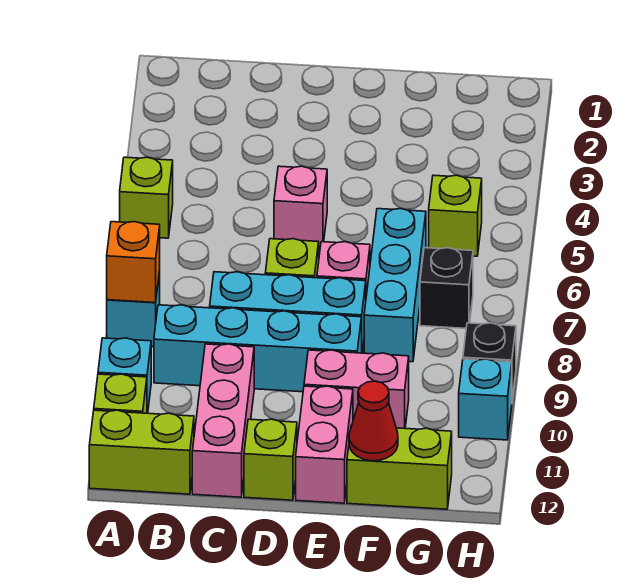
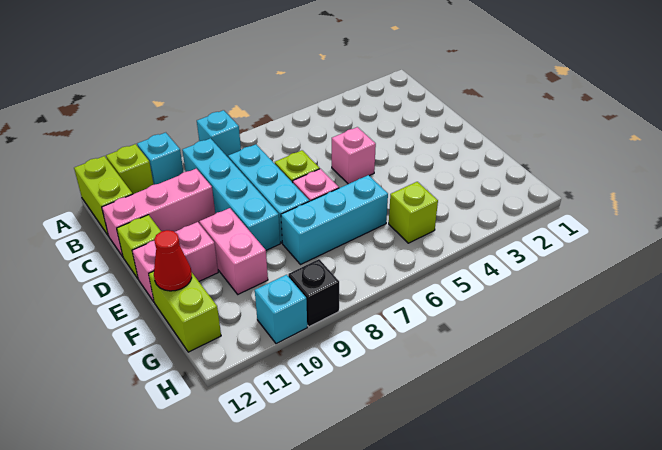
lime 1x1 brick [120,157,173,238] -> none
orange 1x1 brick [107,222,160,303] -> none
black 1x1 brick [420,248,473,328] -> none

